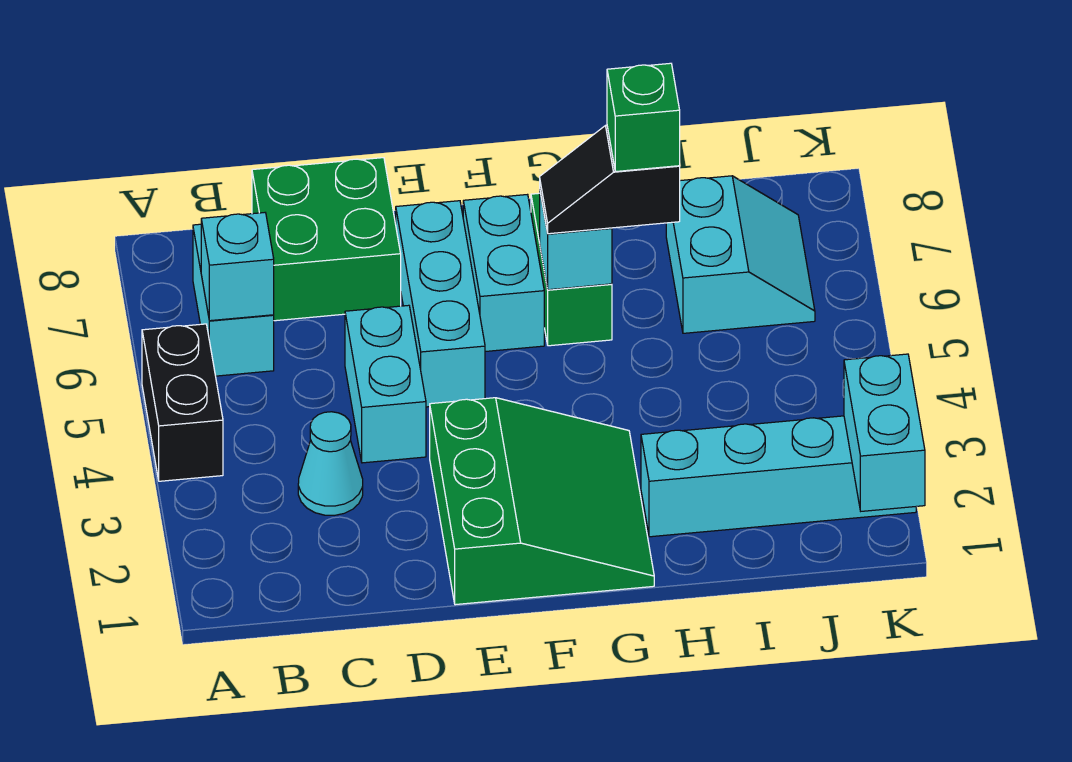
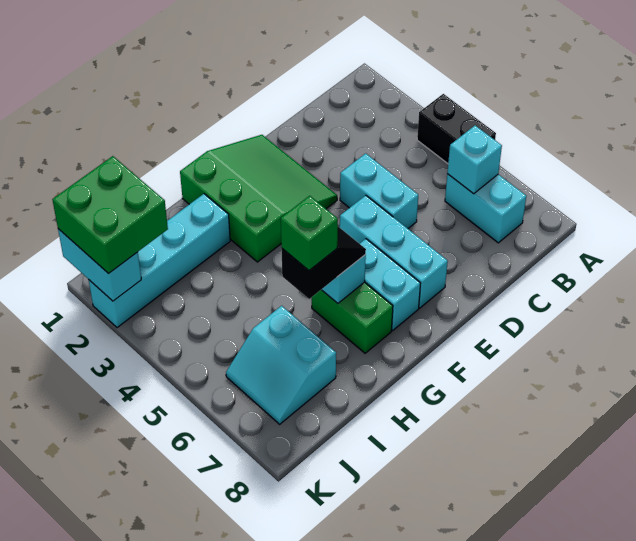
cyan 1x1 cone [298,412,363,515] -> none
green 2x2 brick [252,158,401,321] -> green 2x2 brick moved to [52,156,168,273]
green 3x3 slope [430,398,654,605] -> green 3x3 slope turned to [180,135,337,262]

